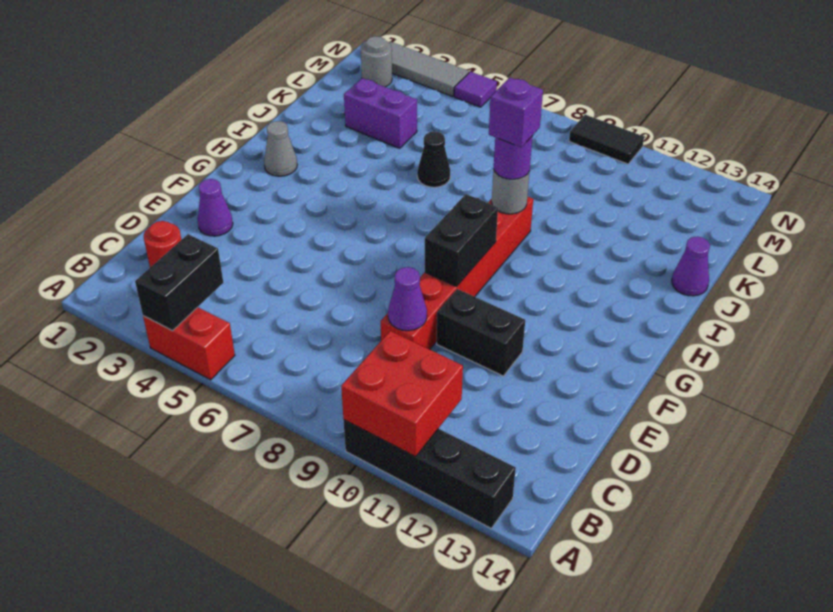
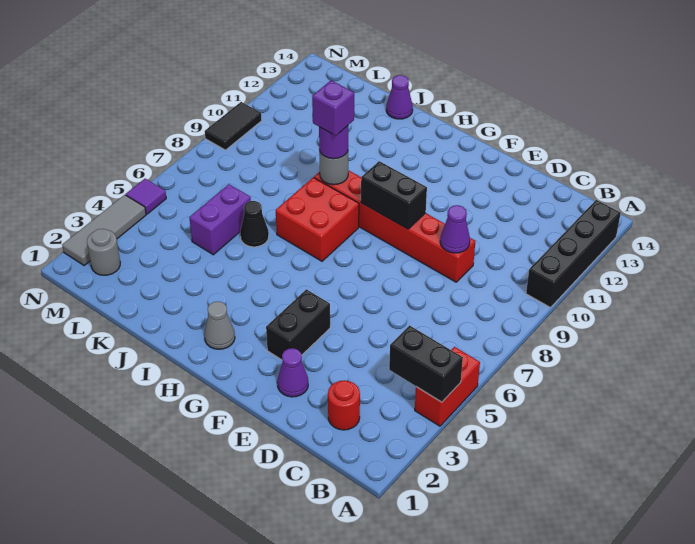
red 2x2 brick [341,331,463,457] -> red 2x2 brick moved to [276,177,359,261]
black 1x2 brick [437,289,525,376] -> black 1x2 brick moved to [266,289,330,360]
purple 1x2 brick [344,78,417,148] -> purple 1x2 brick moved to [189,184,251,255]

